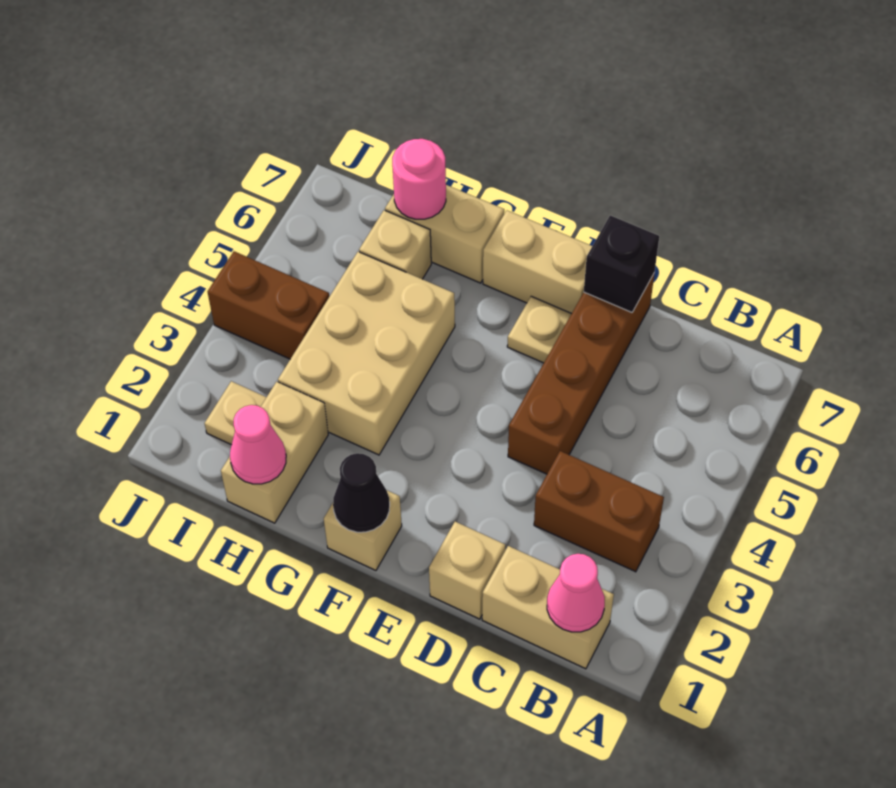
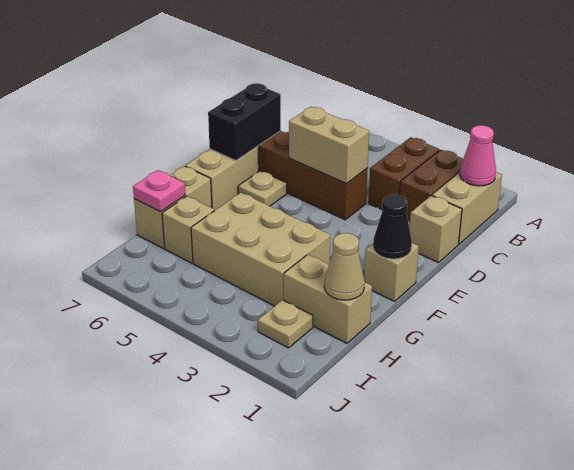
none -> tan 1x2 brick [289,107,369,183]
black 1x1 brick [584,215,659,312] -> black 1x2 brick [208,83,281,161]
pink 1x1 cone [230,405,286,484] -> tan 1x1 cone [324,233,365,300]
pink 1x1 round brick [392,139,446,219] -> pink 1x1 plate [133,170,185,212]
brown 1x2 brick [208,251,329,359] -> brown 1x2 brick moved to [400,150,463,222]

